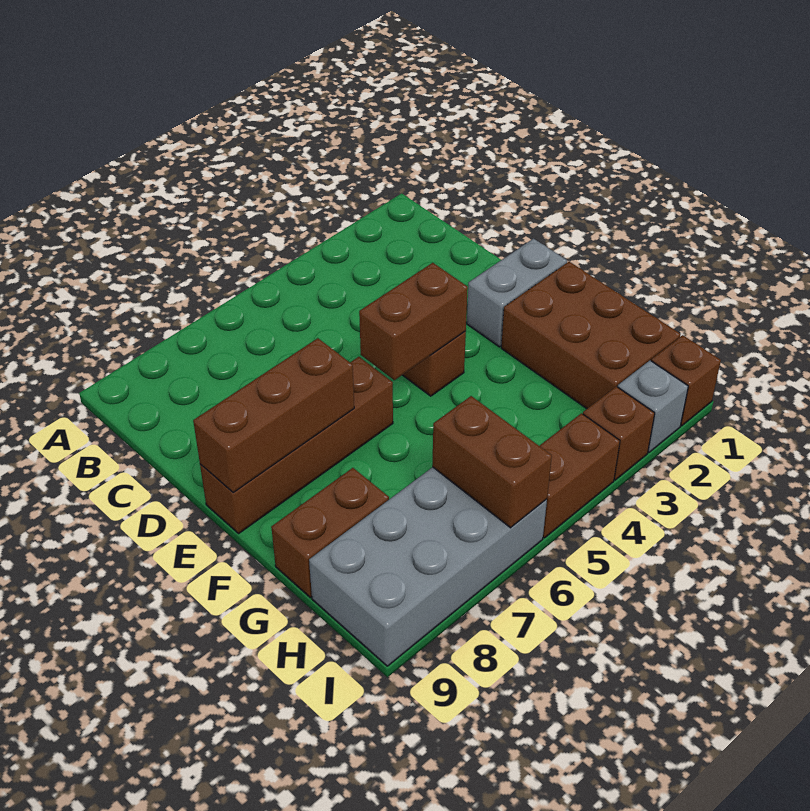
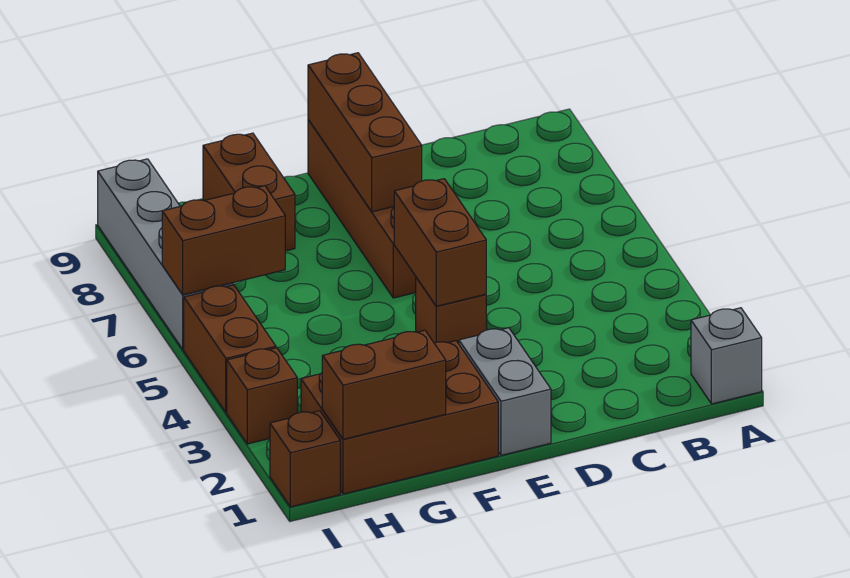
none -> brown 1x2 brick [322,330,446,439]
grey 2x4 brick [309,467,547,666] -> grey 1x4 brick [98,159,233,349]
grey 1x1 brick [618,361,688,452] -> grey 1x1 brick moved to [691,308,762,404]

